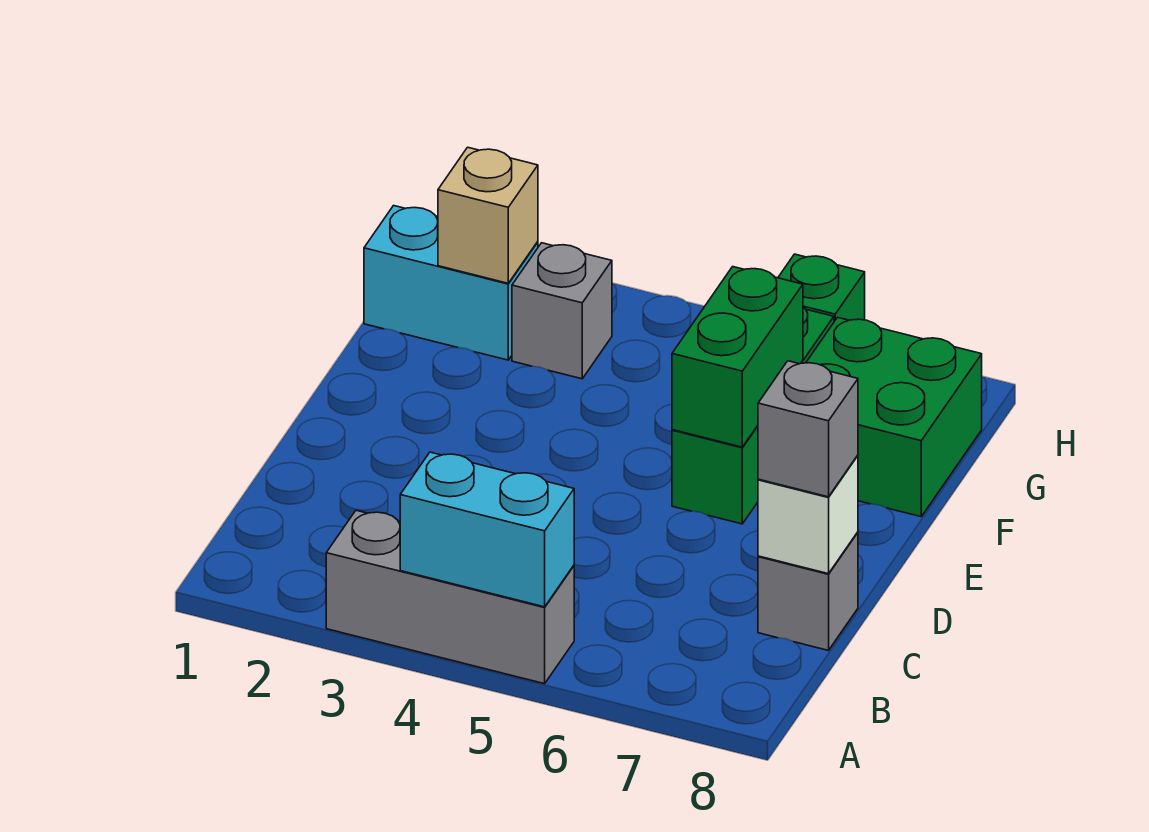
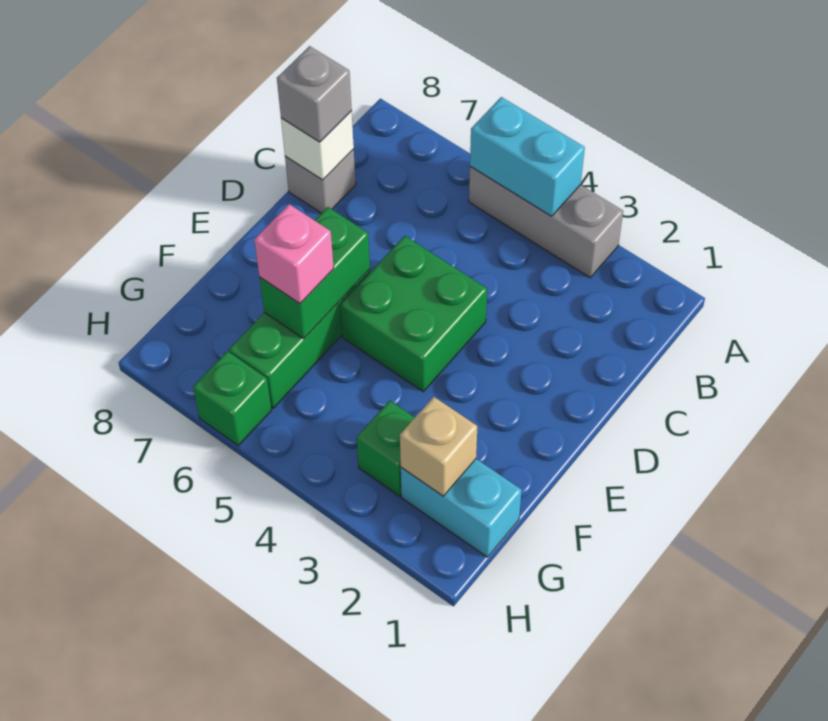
none -> pink 1x1 brick [254,204,334,304]
green 2x2 brick [806,317,982,517] -> green 2x2 brick moved to [340,236,487,392]
grey 1x1 brick [512,243,612,379] -> green 1x1 brick [357,400,415,496]

